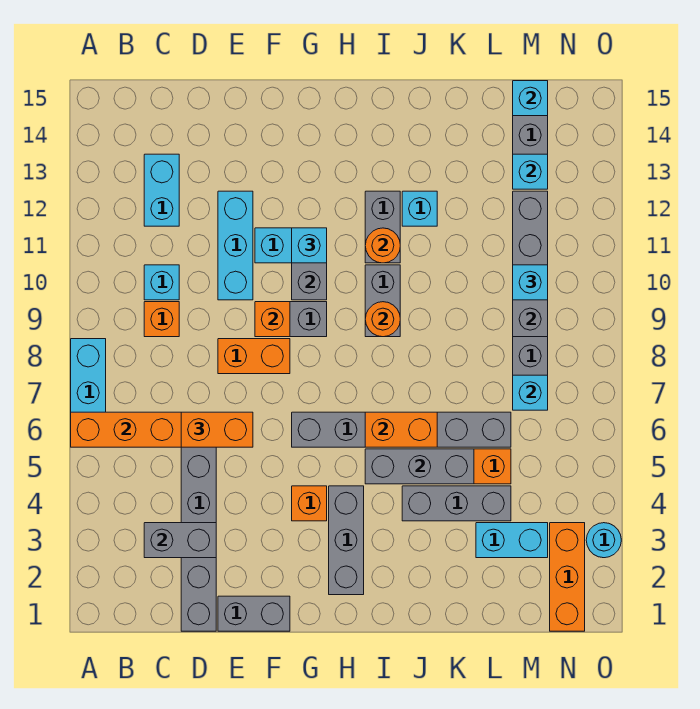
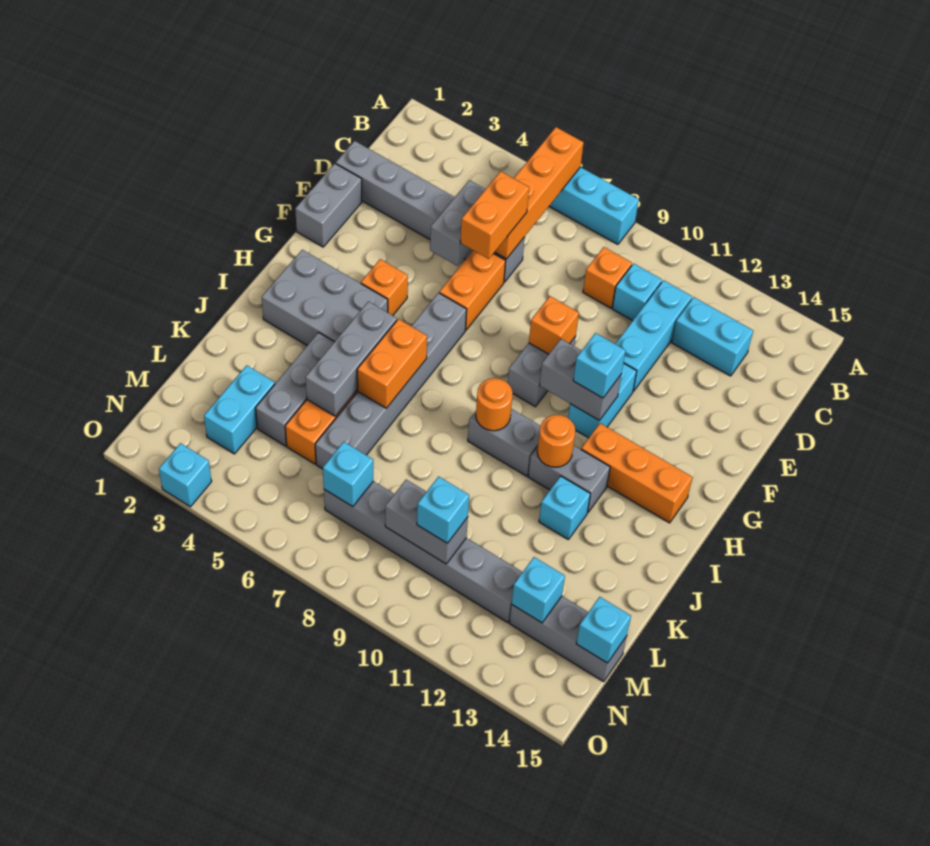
grey 1x2 brick [144,523,216,558] -> grey 1x2 brick moved to [430,180,485,266]
orange 1x2 brick [218,339,290,374] -> orange 1x2 brick moved to [439,250,505,330]
cyan 1x3 brick [218,191,253,300] -> cyan 1x3 brick turned to [616,280,692,391]
grey 1x3 brick [329,486,364,595] -> grey 2x3 brick [262,250,388,345]
orange 1x3 brick [550,523,585,631] -> orange 1x3 brick moved to [581,423,693,523]
cyan 1x1 round brick [586,523,621,558] -> cyan 1x1 brick [159,443,212,507]

